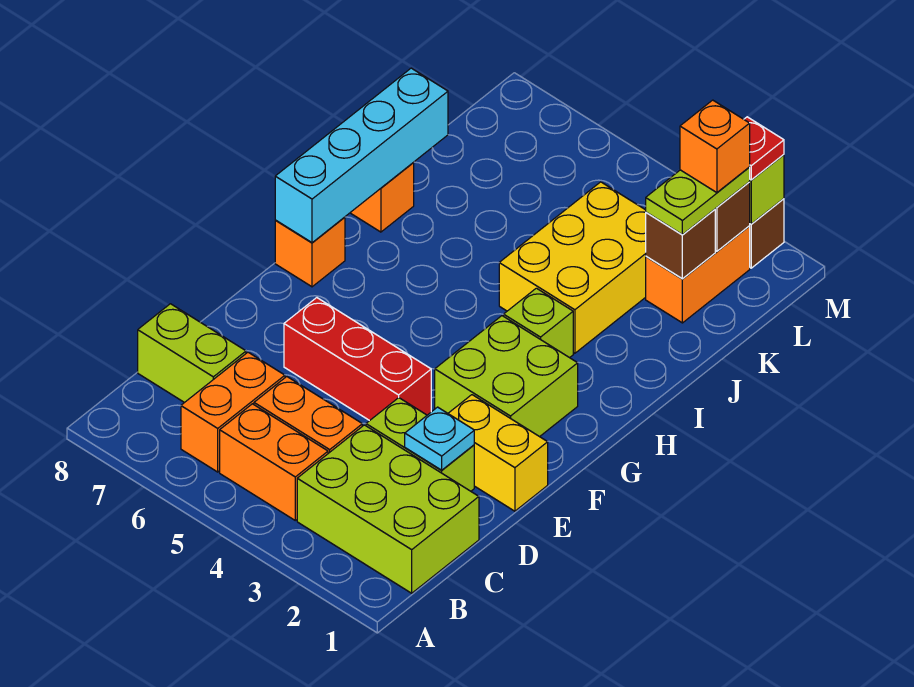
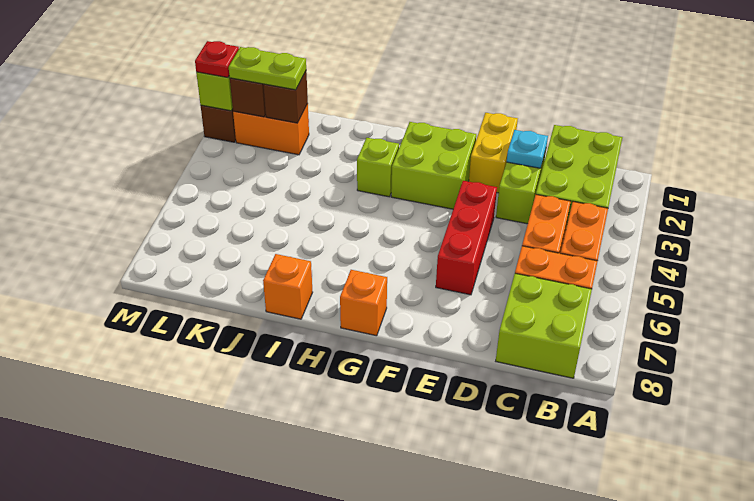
lime 1x2 brick [138,304,246,403] -> lime 2x2 brick [496,273,592,378]
cyan 1x4 brick [275,68,448,243] -> none
yellow 2x3 brick [499,182,646,353] -> none
orange 1x1 brick [680,100,750,193] -> none

